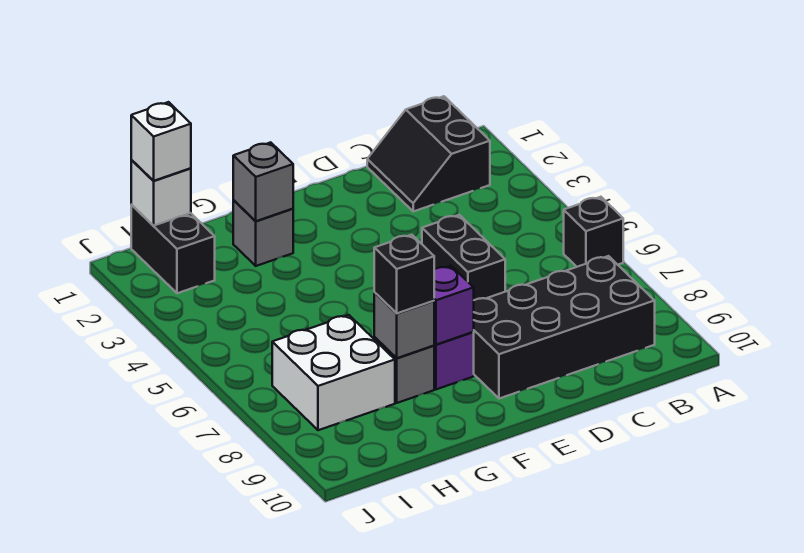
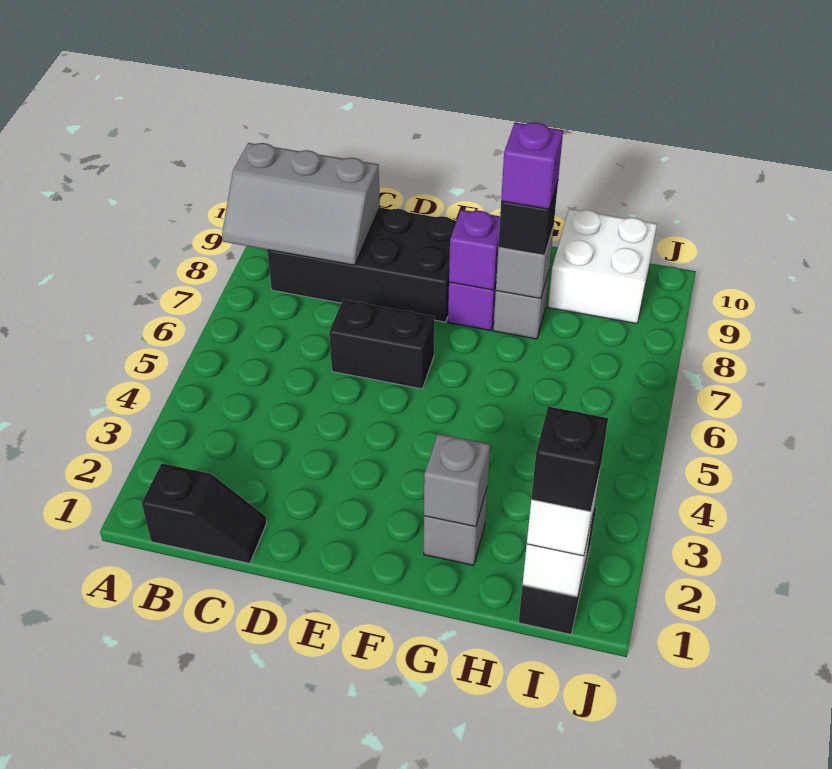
black 1x1 brick [564,197,623,267] -> black 1x1 brick moved to [531,406,608,512]
none -> grey 2x3 slope [222,143,380,265]
black 2x2 slope [367,96,490,211] -> black 1x2 slope [142,463,267,563]
black 1x2 brick [422,215,505,300] -> black 1x2 brick turned to [329,300,434,389]
none -> purple 1x1 brick [501,122,563,209]
white 2x2 brick [272,315,395,430] -> white 2x2 brick moved to [548,209,657,324]

